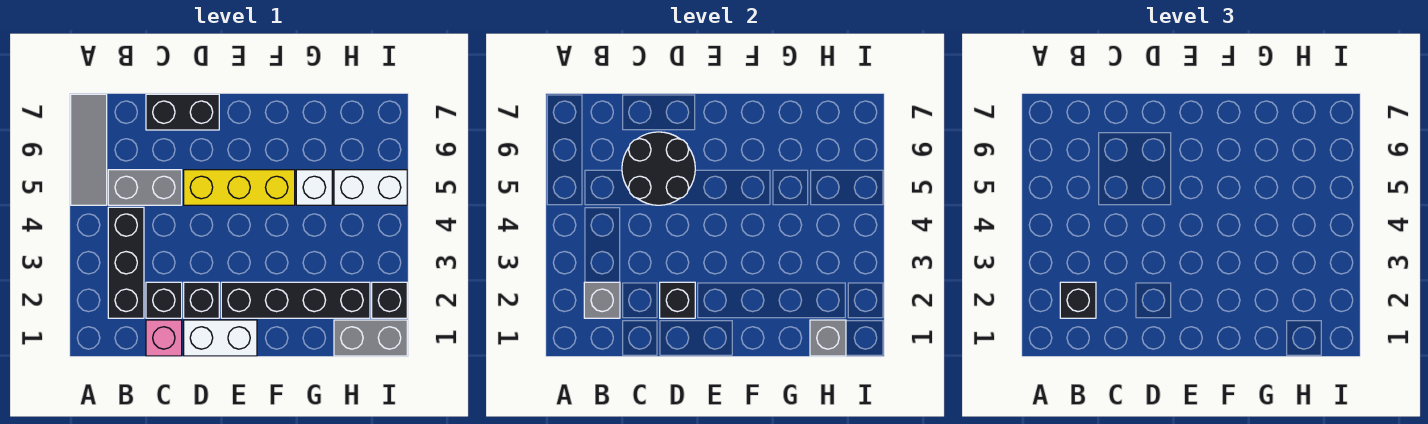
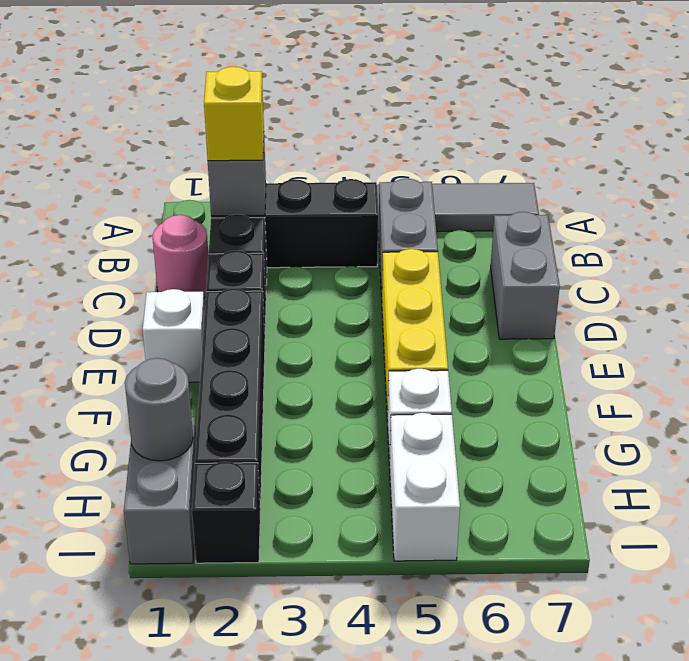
black 1x1 brick [1060,282,1096,318] -> yellow 1x1 brick [204,67,264,161]
pink 1x1 brick [146,320,182,356] -> pink 1x1 round brick [152,215,208,297]
black 2x2 round brick [622,132,695,205] -> none
black 1x2 brick [146,94,219,130] -> grey 1x2 brick [491,212,560,339]
white 1x2 brick [184,320,257,356] -> white 1x1 brick [143,289,205,382]
black 1x1 brick [660,282,695,318] -> none
grey 1x1 brick [810,320,846,356] -> grey 1x1 round brick [125,358,193,461]

